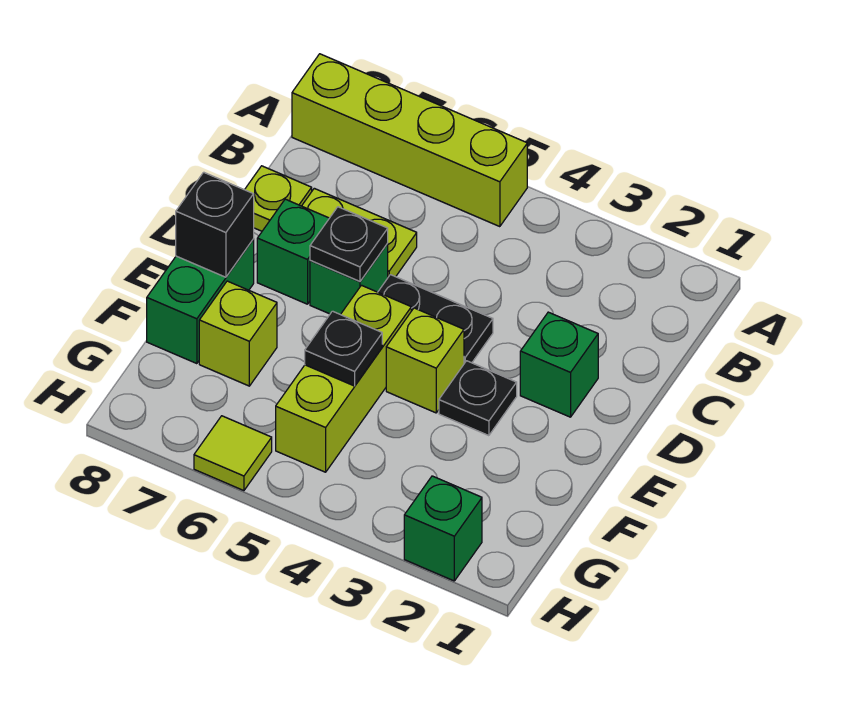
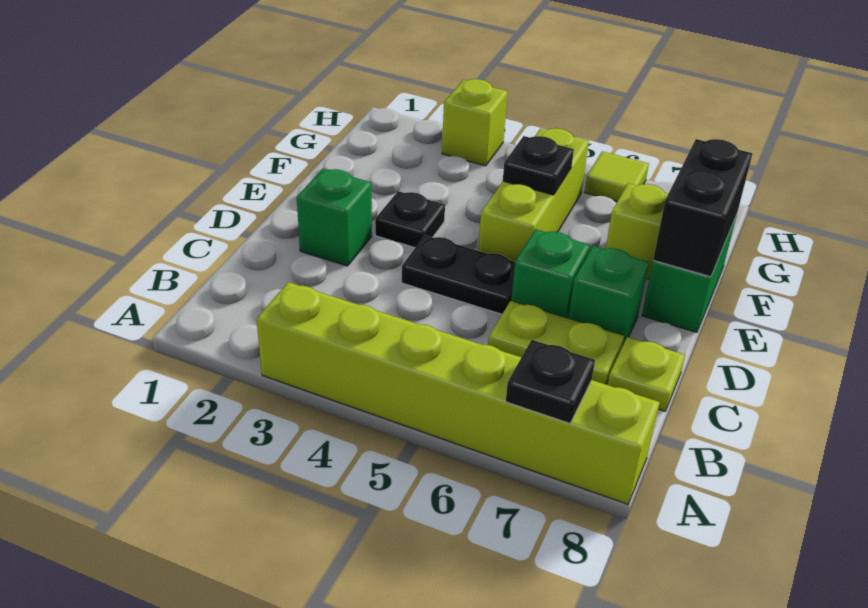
lime 1x4 brick [292,54,527,227] -> lime 1x6 brick [256,282,660,504]
black 1x1 plate [310,207,388,281] -> black 1x1 plate moved to [506,340,595,423]
lime 1x1 brick [386,308,464,413] -> lime 1x1 brick moved to [442,79,508,166]
black 1x1 brick [176,172,254,277] -> black 1x2 brick [653,139,753,277]
green 1x1 brick [404,476,482,581] -> none

